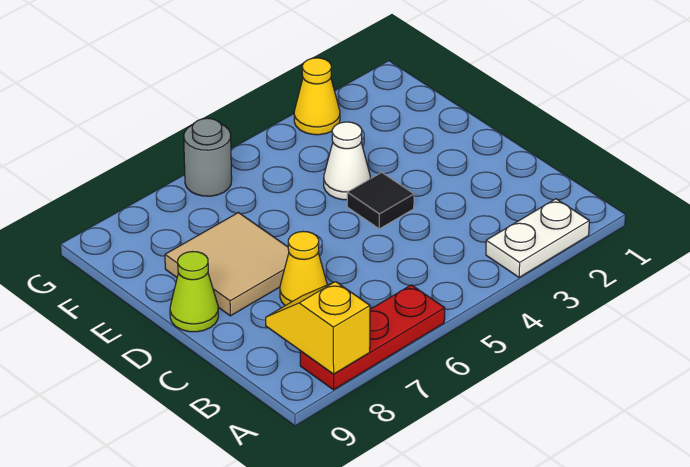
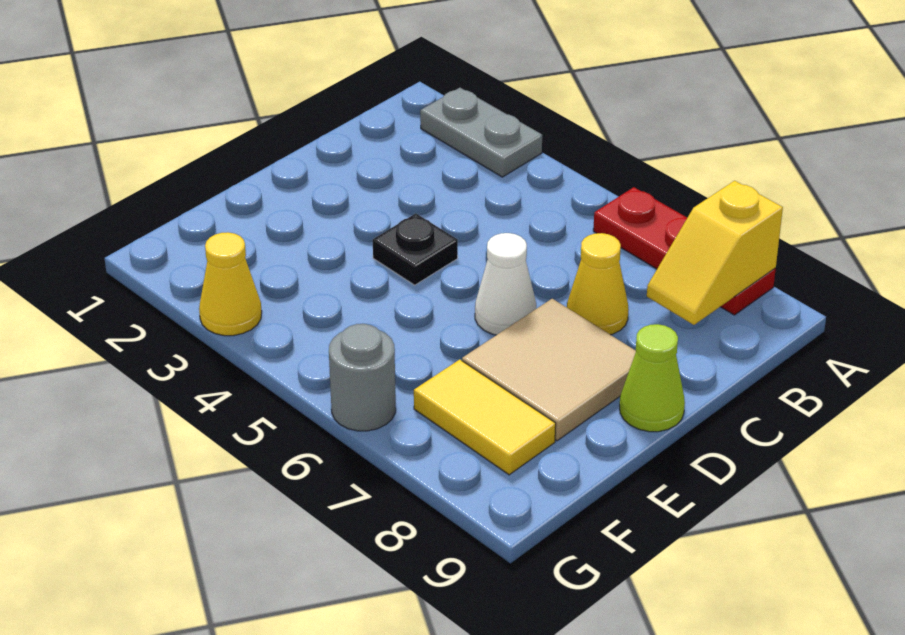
white 1x2 plate [486,199,589,277] -> grey 1x2 plate [420,88,542,177]
black 1x1 tile [347,172,414,229] -> black 1x1 plate [373,213,458,285]
white 1x1 cone [324,122,370,200] -> white 1x1 cone moved to [475,233,536,335]
none -> yellow 1x2 tile [414,359,556,475]

